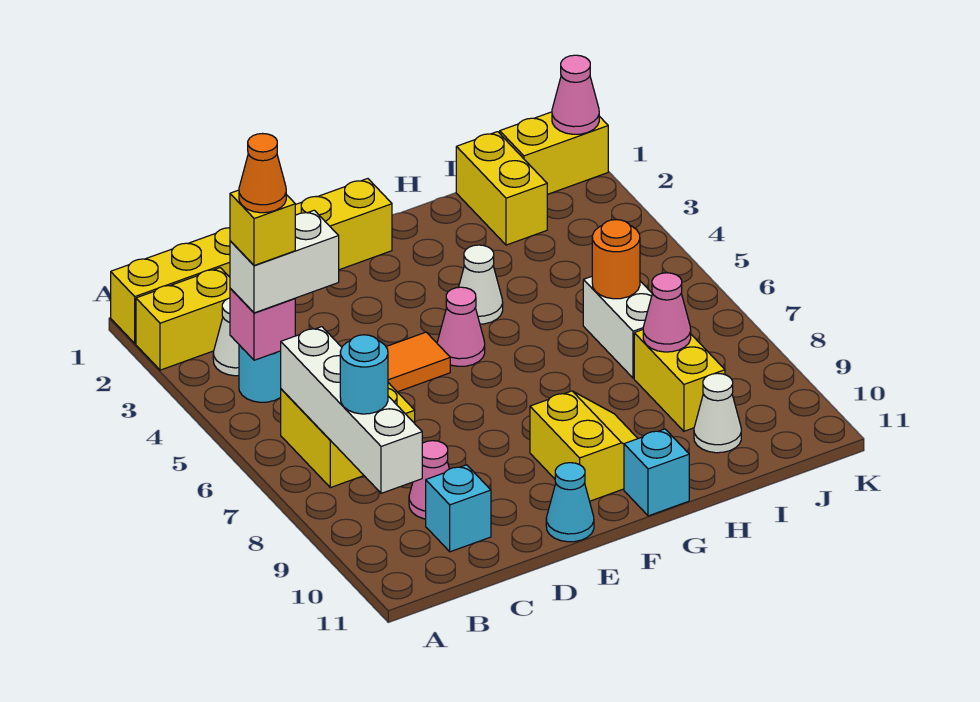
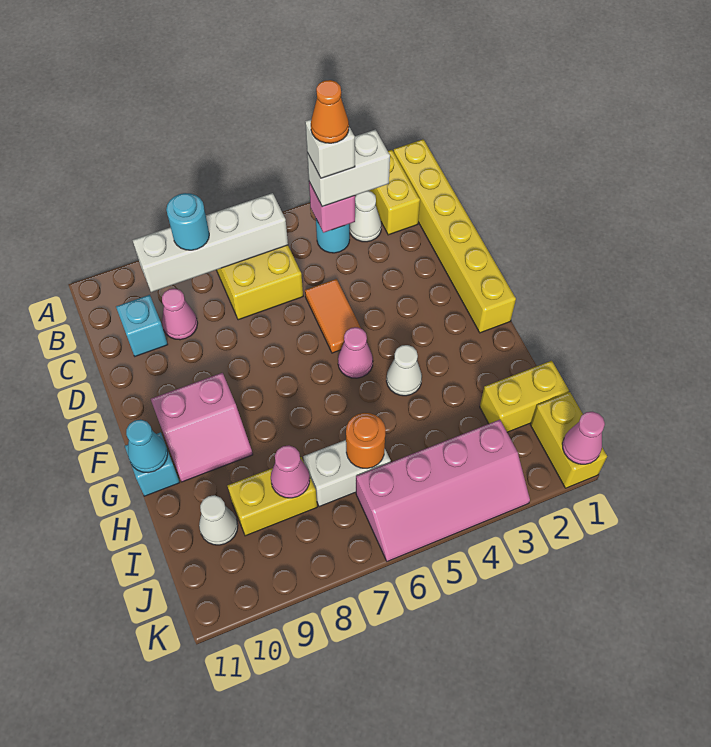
white 1x2 brick [230,210,339,313] -> white 1x2 brick turned to [307,130,390,207]
yellow 1x1 brick [230,190,295,265] -> white 1x1 brick [305,119,355,178]
cyan 1x1 cone [546,463,594,542] -> cyan 1x1 cone moved to [126,420,168,473]
yellow 2x2 slope [530,391,638,501] -> pink 2x2 slope [151,373,253,482]
none -> pink 2x4 slope [356,420,530,561]

